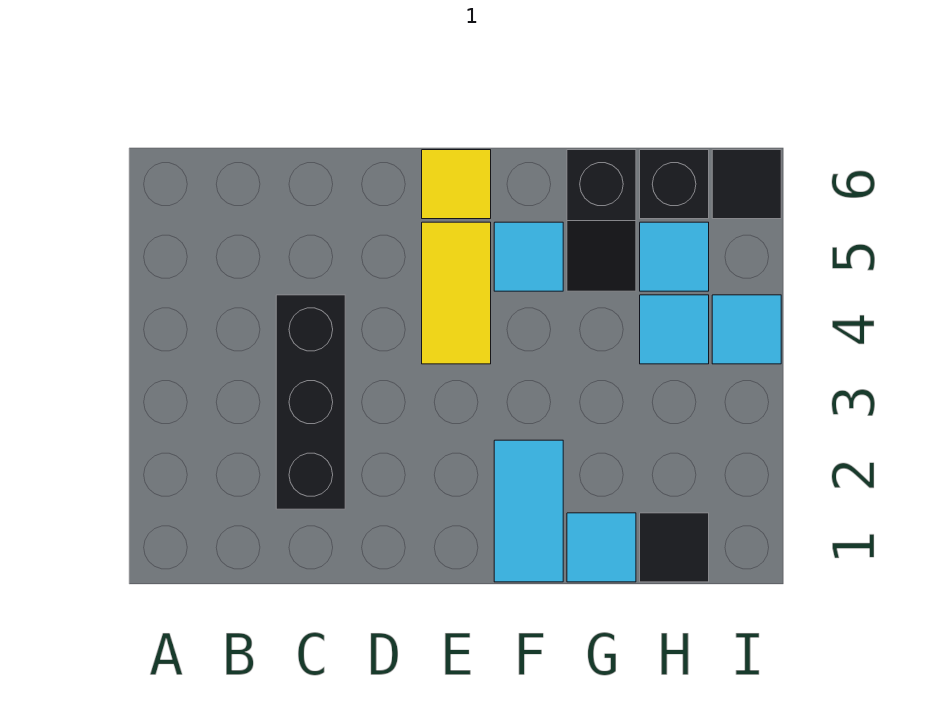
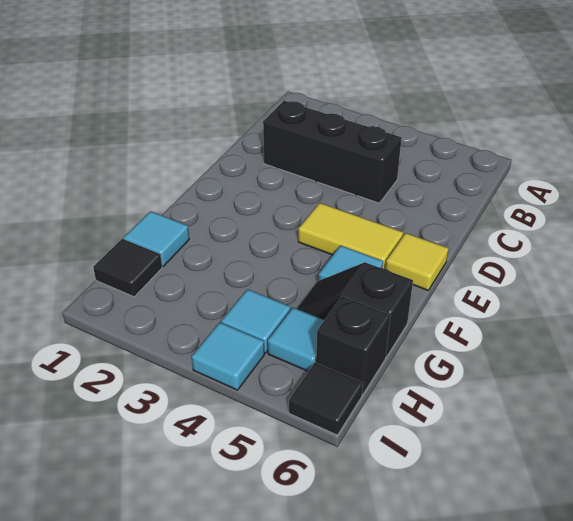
cyan 1x2 tile [494,440,563,582] -> none

